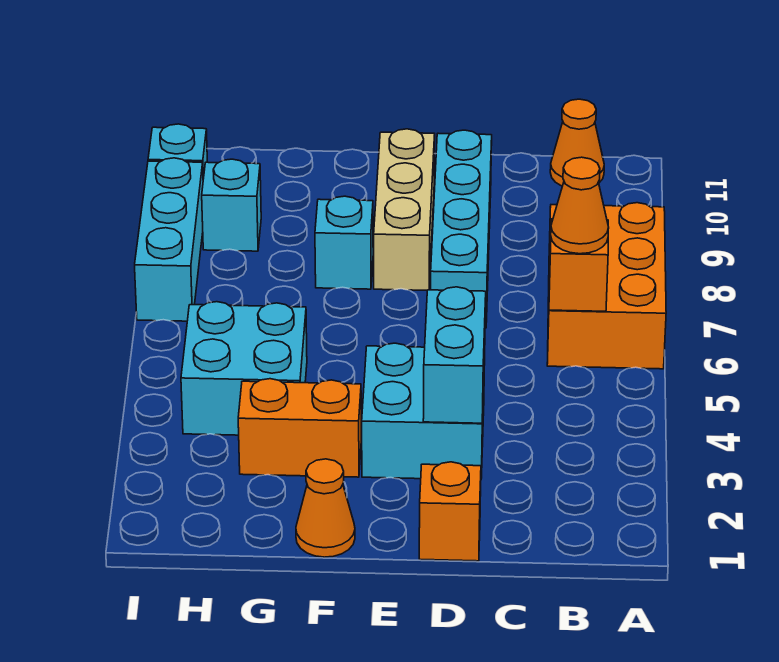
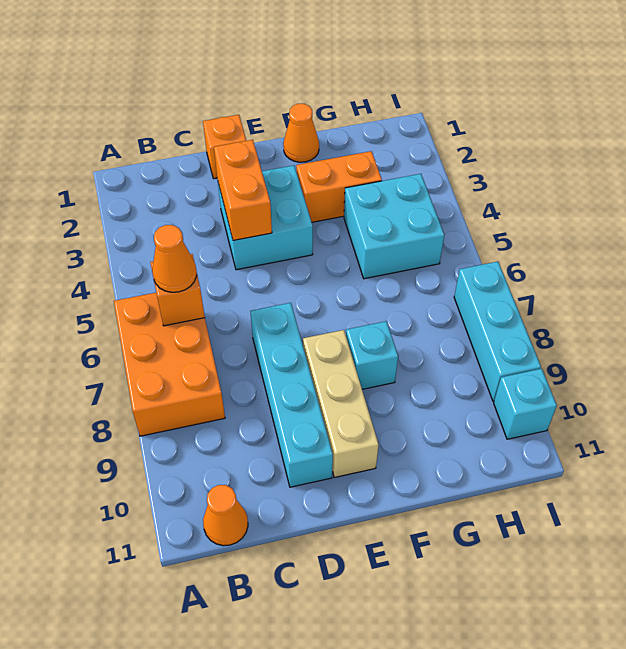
cyan 1x2 brick [423,287,486,423] -> orange 1x2 brick [214,140,272,240]
cyan 1x1 brick [202,159,261,251] -> none

